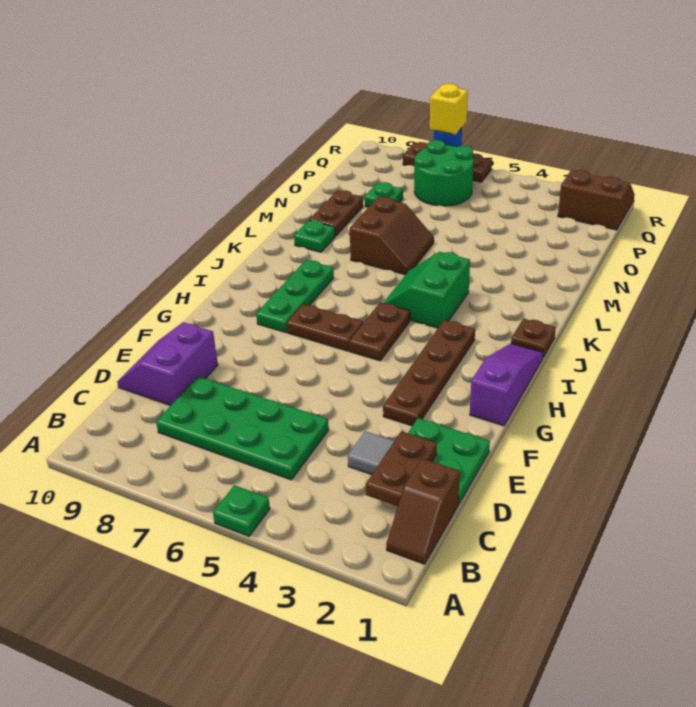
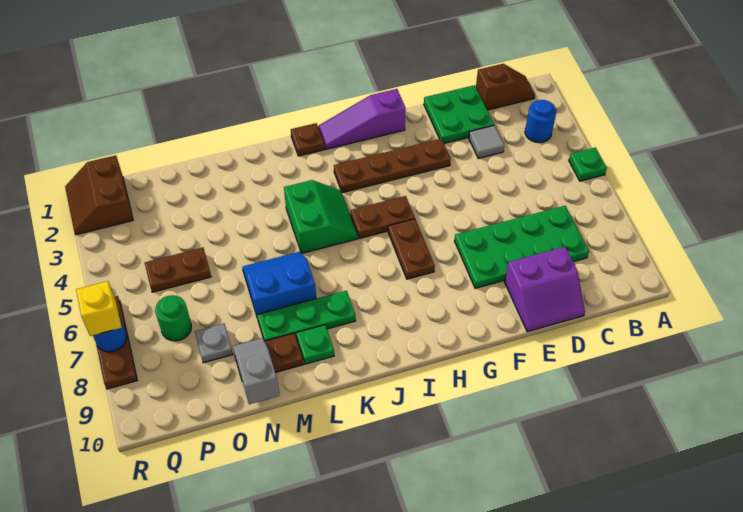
none -> blue 1x1 round brick [525,100,556,143]
brown 1x2 plate [366,431,437,506] -> brown 1x2 plate moved to [145,248,211,292]
green 2x4 plate [156,377,329,480] -> green 2x4 plate turned to [454,206,589,288]
green 1x3 plate [256,260,334,333] -> green 1x3 plate moved to [257,291,356,341]
green 2x2 slope [384,252,470,328] -> green 2x2 slope turned to [284,180,358,253]
brown 2x2 slope [350,197,434,275] -> blue 2x2 slope [243,252,316,316]
none -> grey 1x2 slope [233,338,280,404]
green 1x1 plate [365,182,403,207] -> grey 1x1 plate [195,323,233,363]
green 2x2 round brick [414,140,474,206] -> green 1x1 round brick [155,295,191,341]

